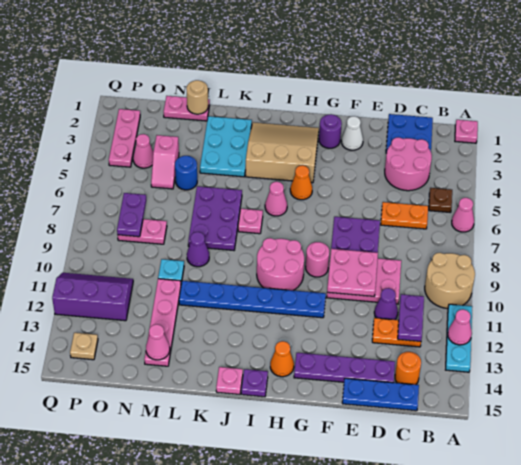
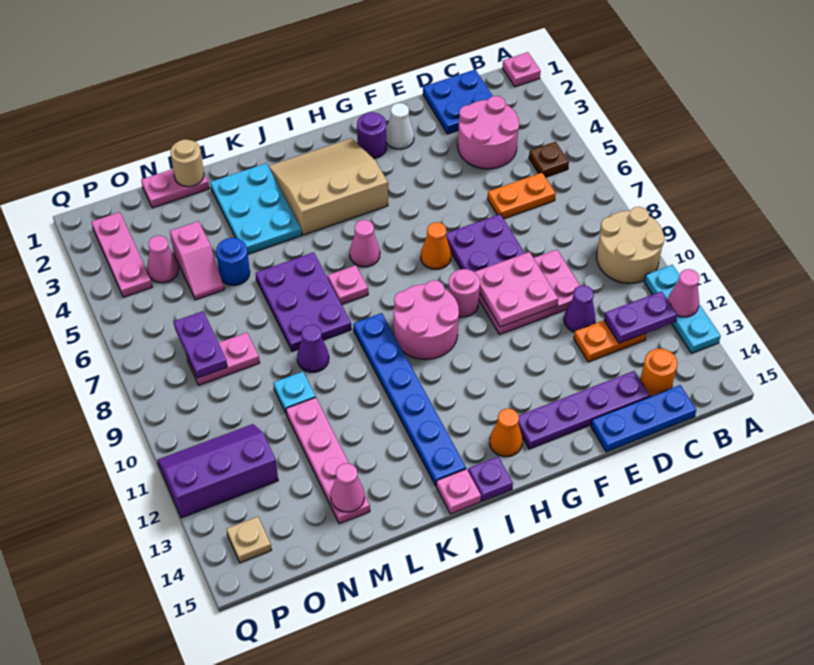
pink 1x1 cone [452,198,474,232] -> none
purple 1x2 plate [398,294,424,342] -> purple 1x2 plate turned to [604,291,677,343]
blue 1x6 plate [179,281,326,318] -> blue 1x6 plate turned to [353,313,466,486]
orange 1x1 cone [290,165,312,200] -> orange 1x1 cone moved to [421,222,451,269]

